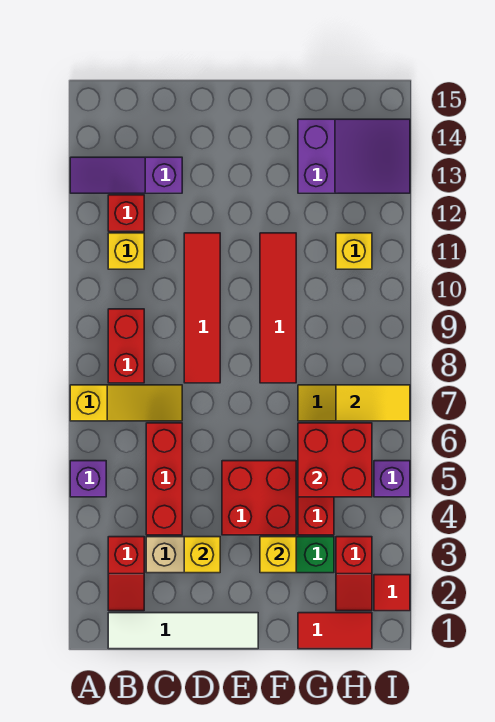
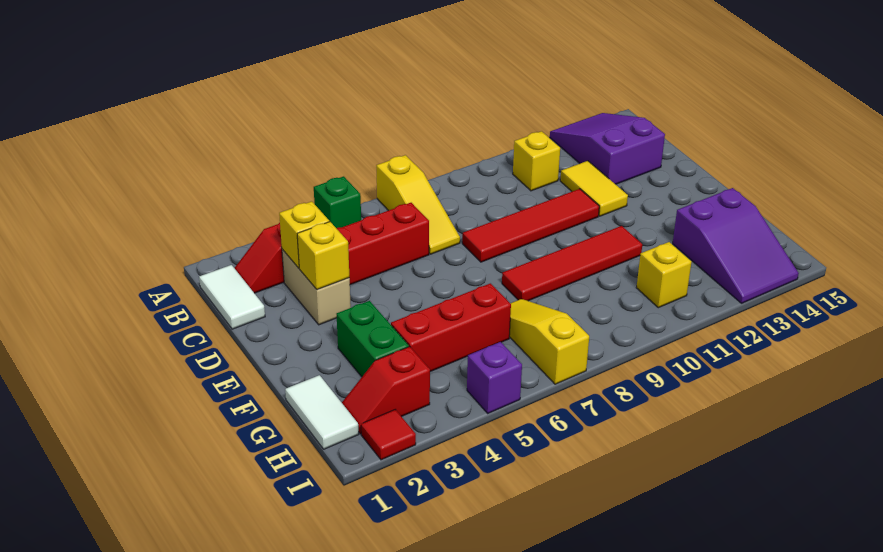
purple 1x1 brick [70,461,106,497] -> green 1x1 brick [314,176,361,228]
purple 1x3 slope [70,157,182,193] -> purple 2x3 slope [550,113,665,184]
white 1x4 tile [108,613,258,649] -> white 1x2 tile [199,265,265,329]
red 1x2 brick [108,309,144,383] -> none
red 1x1 brick [108,195,144,231] -> none
red 2x2 brick [222,461,296,535] -> none
yellow 1x1 brick [260,537,296,573] -> yellow 1x1 brick moved to [279,201,329,268]
red 1x2 tile [298,613,372,649] -> white 1x2 tile [285,375,359,449]
red 2x2 brick [298,423,372,497] -> none
yellow 1x2 tile [336,385,410,421] -> yellow 1x2 tile moved to [560,161,628,216]

